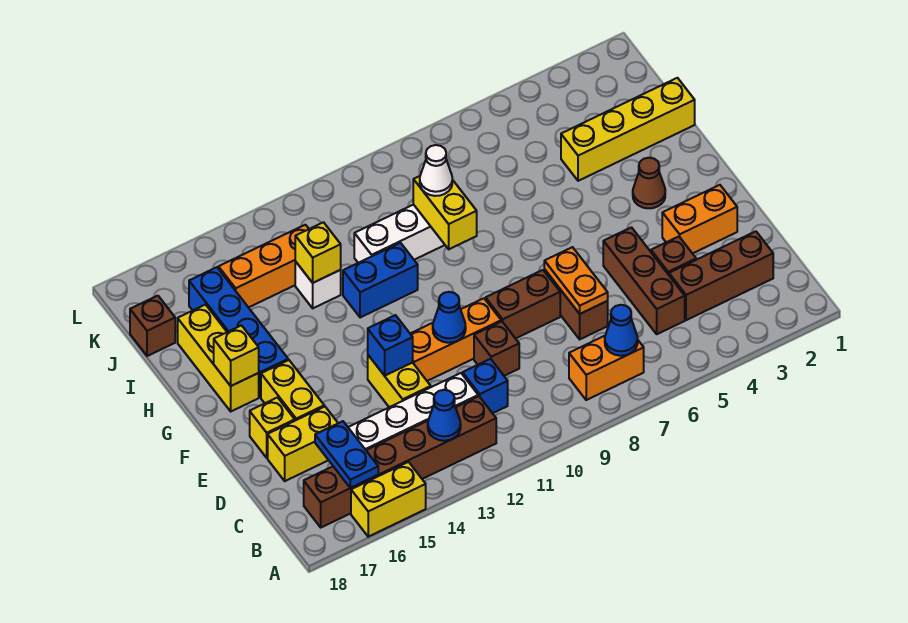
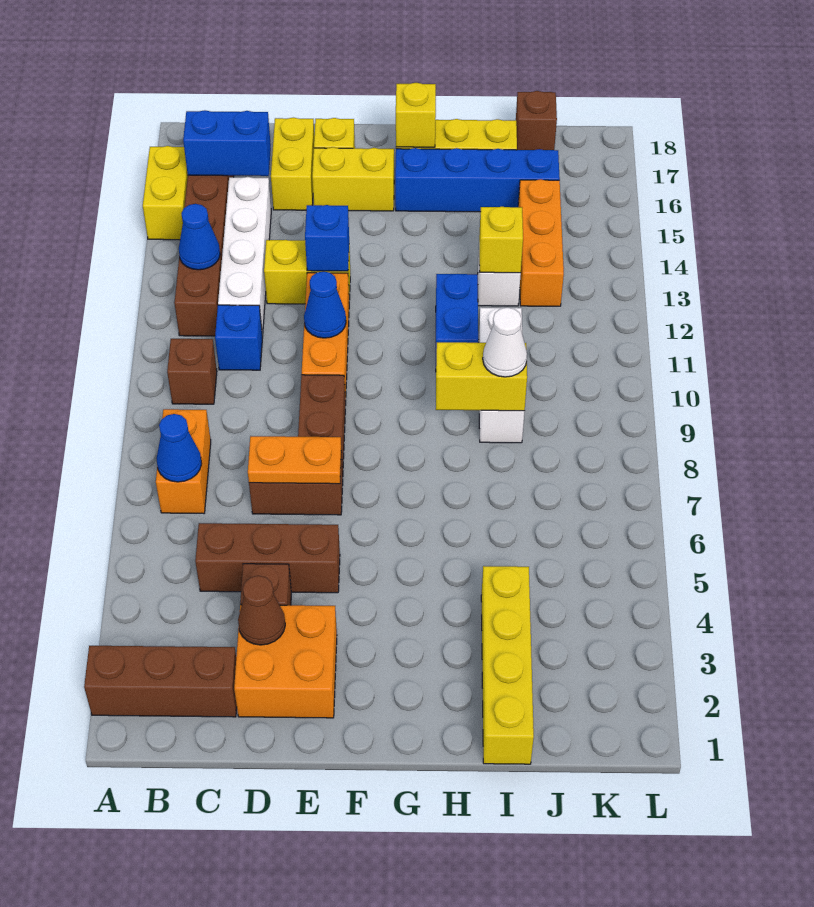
blue 1x2 plate [315,421,378,488] -> blue 1x2 brick [183,110,271,176]
brown 1x3 brick [669,231,773,320] -> brown 1x3 brick turned to [84,646,237,717]
brown 1x1 brick [474,321,519,376] -> brown 1x1 brick moved to [167,339,217,404]
orange 1x2 brick [662,185,737,253] -> orange 2x2 brick [234,605,337,718]
brown 1x1 cone [633,158,665,208] -> brown 1x1 cone moved to [238,576,285,645]

